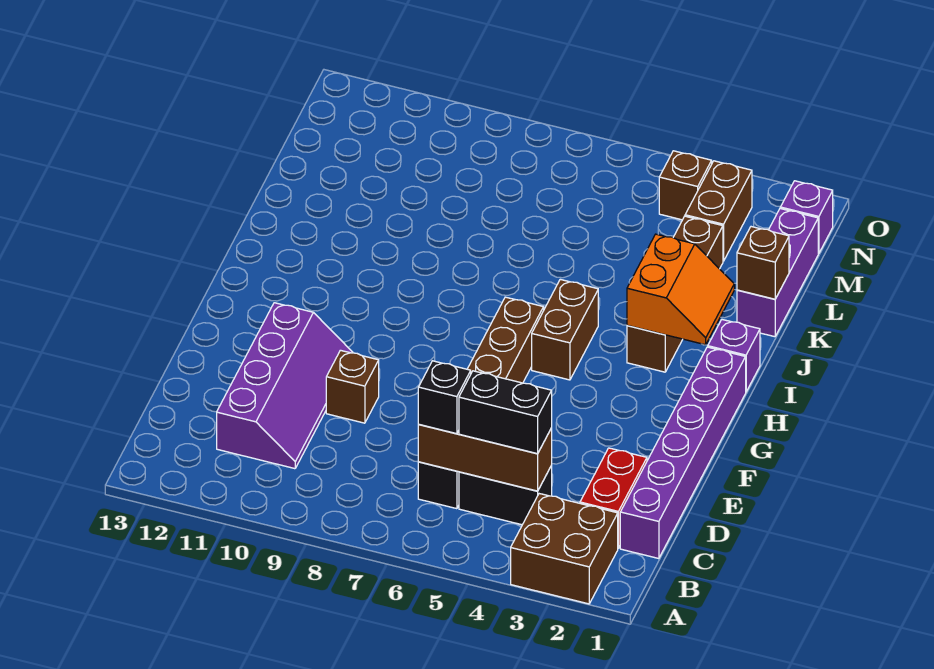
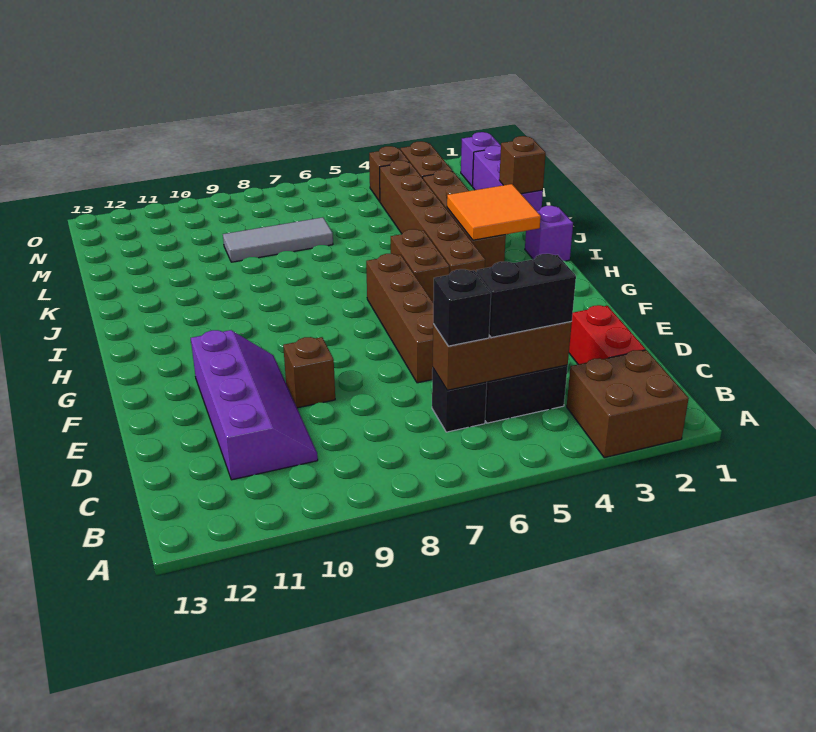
purple 1x6 brick [620,347,746,559] -> none
none -> brown 1x6 brick [380,160,485,274]
orange 2x2 slope [627,234,734,345] -> orange 2x2 tile [447,184,541,240]
none -> grey 1x3 tile [223,217,333,262]

